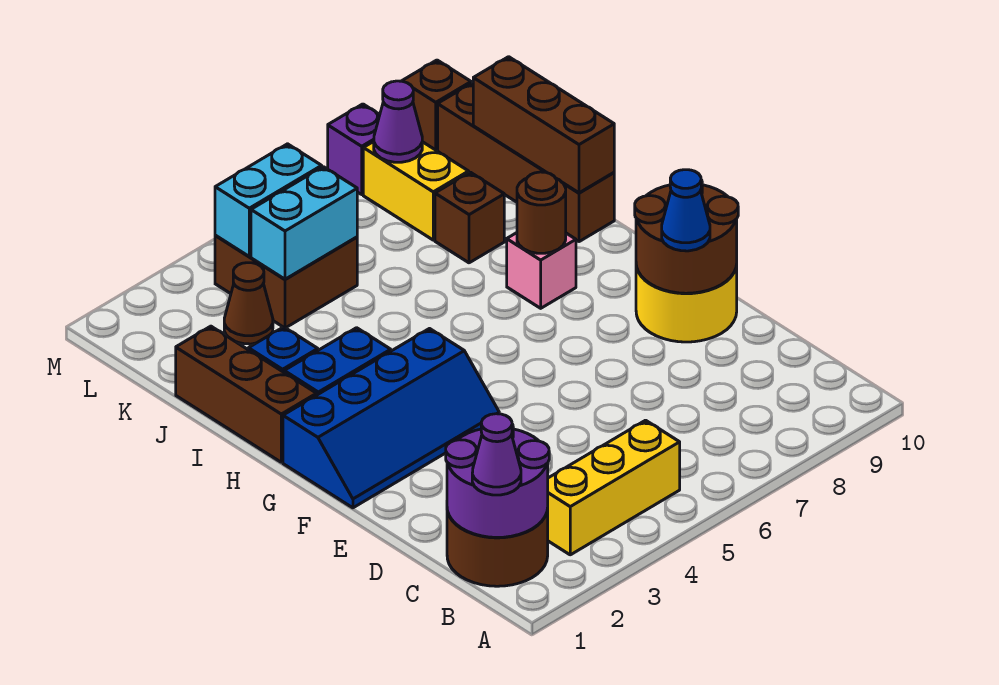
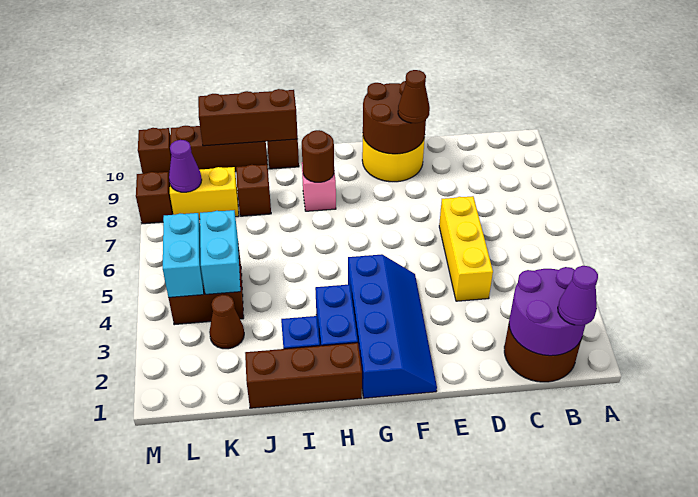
yellow 1x3 brick [547,420,680,555] -> yellow 1x3 brick moved to [439,196,493,301]
blue 1x1 cone [662,170,710,251] -> brown 1x1 cone [398,70,430,123]
purple 1x1 brick [328,104,380,194] -> brown 1x1 brick [136,172,173,224]

